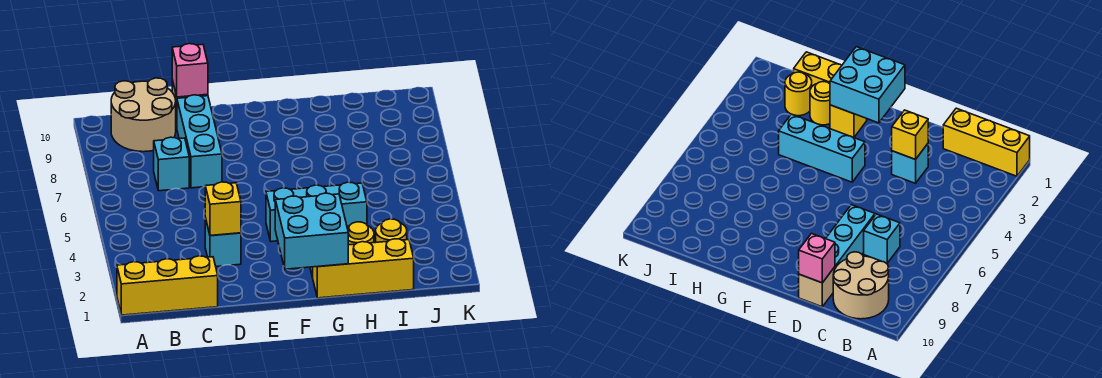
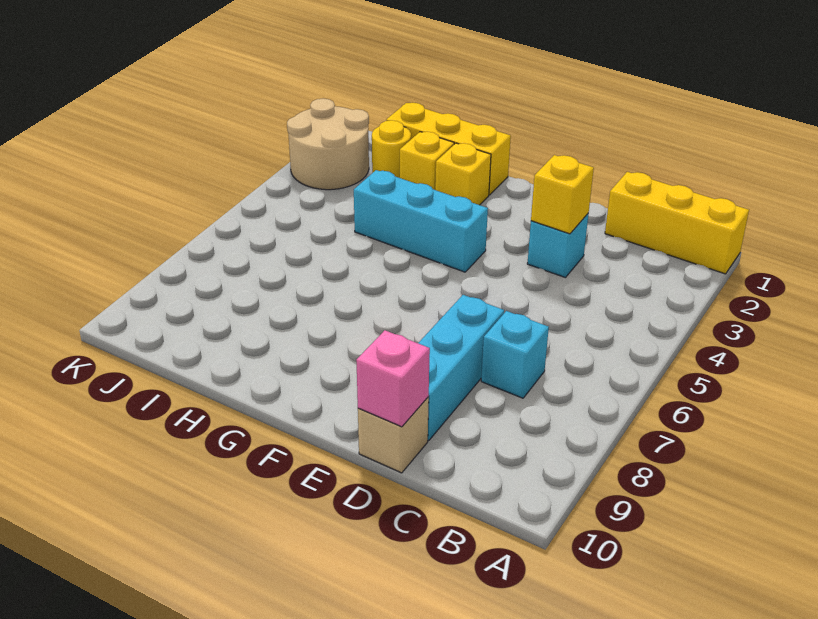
tan 2x2 round brick [111,78,176,152] -> tan 2x2 round brick moved to [287,98,369,190]
cyan 2x2 brick [275,193,348,269] -> none
yellow 1x1 round brick [347,222,374,245] -> yellow 1x1 brick [400,132,454,190]

